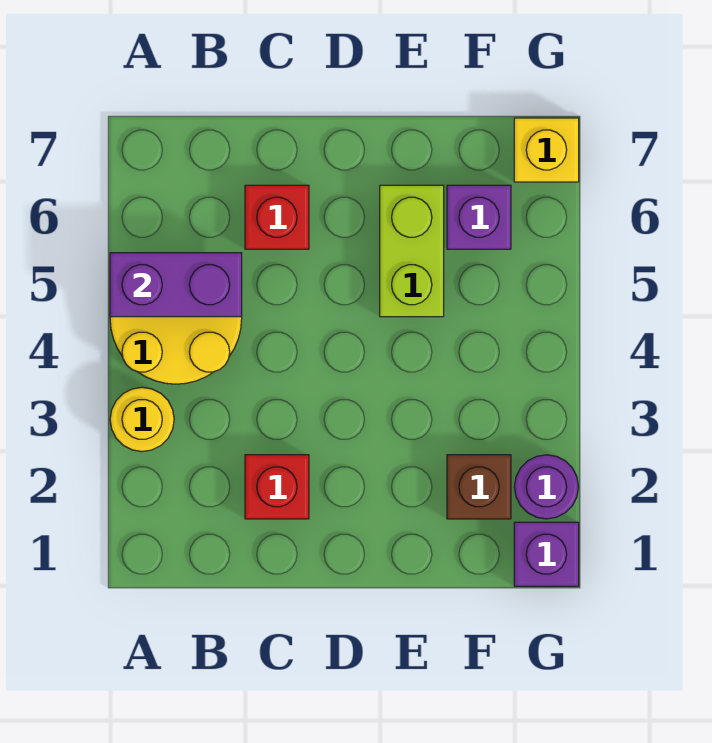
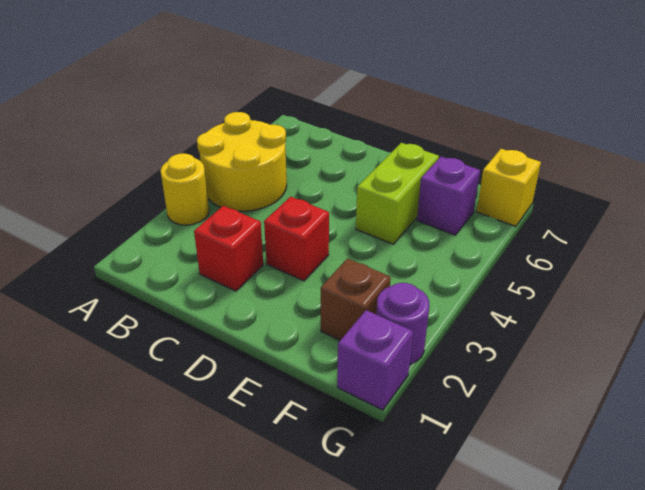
purple 1x2 brick [110,253,242,317] -> none
red 1x1 brick [245,185,309,249] -> red 1x1 brick moved to [264,197,329,281]

